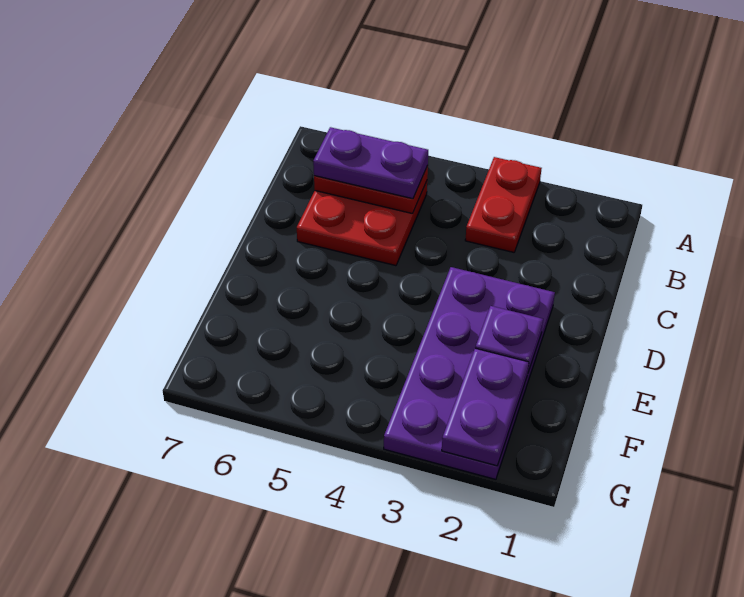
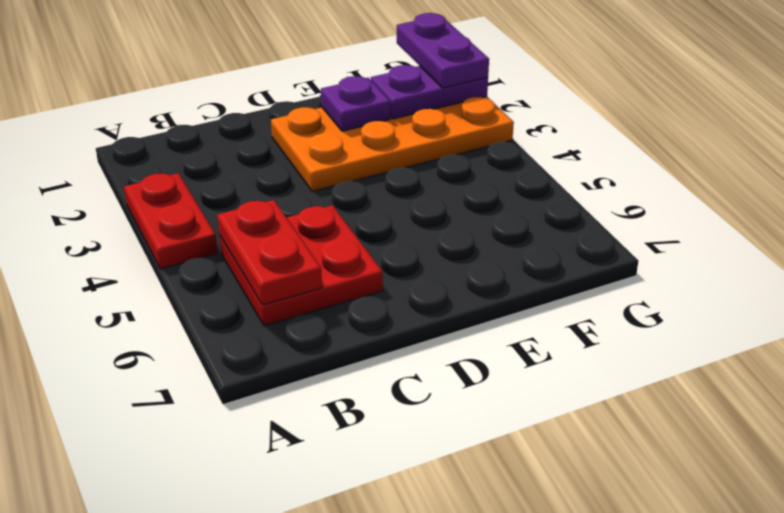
red 1x2 plate [465,157,542,252] -> red 1x2 plate turned to [124,173,218,269]
purple 1x2 plate [313,127,428,199] -> purple 1x2 plate moved to [397,13,489,88]
purple 2x4 plate [384,267,555,479] -> orange 2x4 plate [271,96,514,192]

